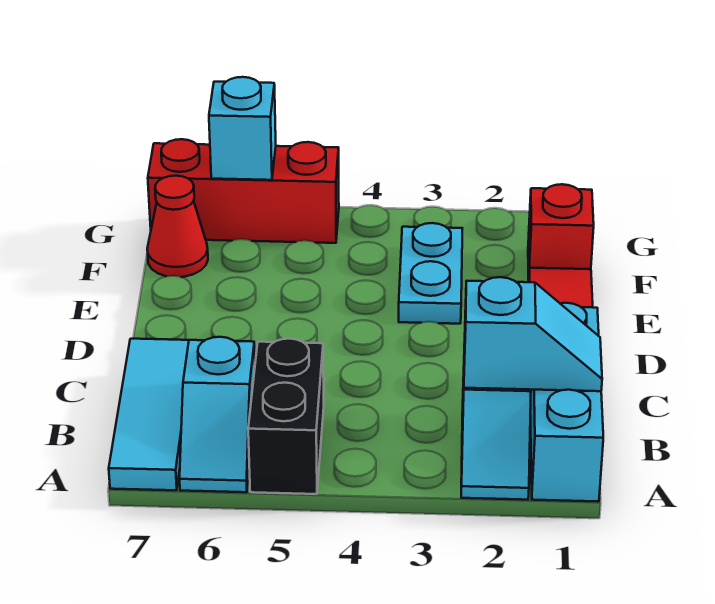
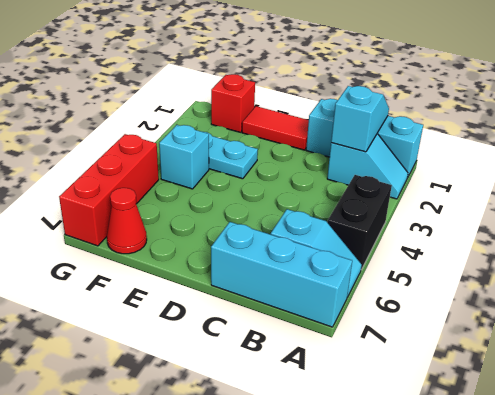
black 1x2 brick [248,339,324,494] -> black 1x2 brick turned to [327,175,392,270]
cyan 1x3 tile [109,339,189,490] -> cyan 1x3 brick [211,222,352,327]
cyan 1x1 brick [209,77,276,180] -> cyan 1x1 brick moved to [159,125,209,189]

